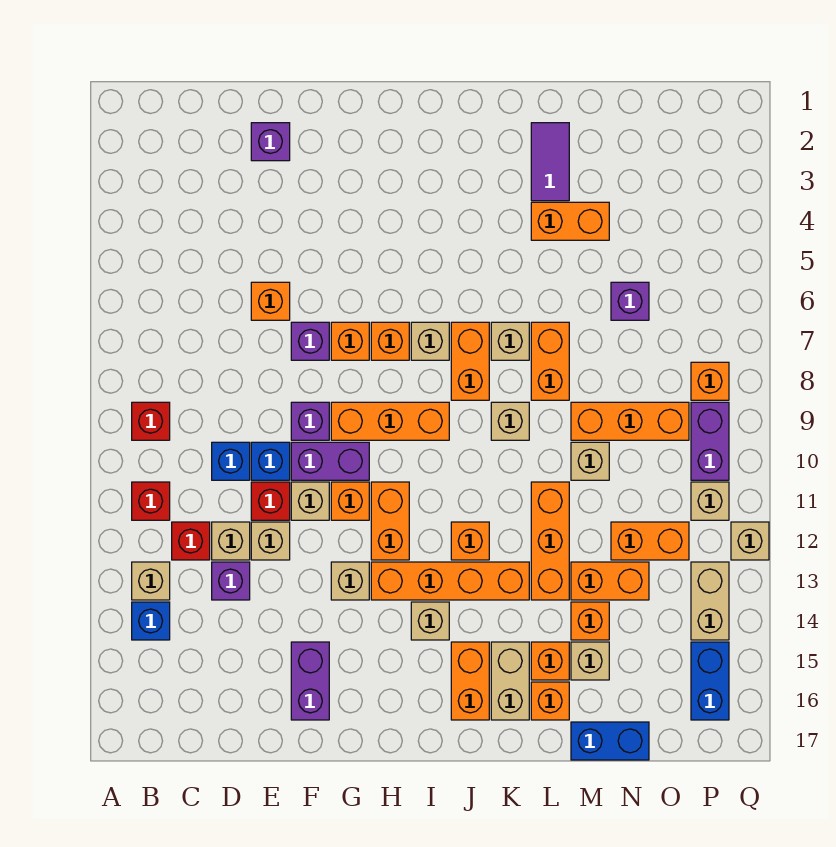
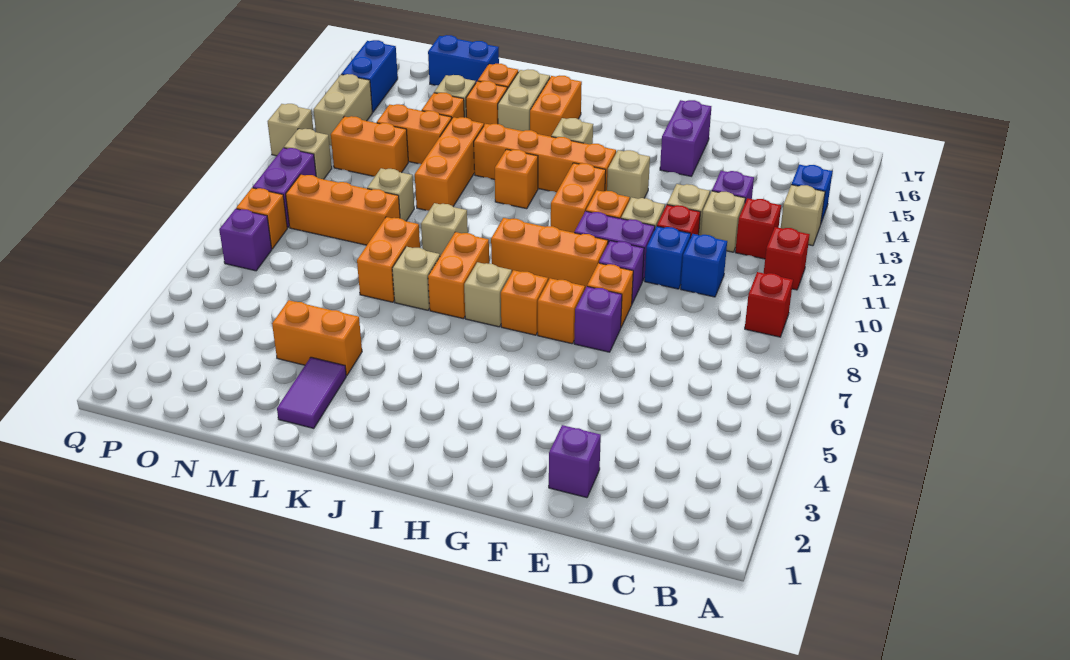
orange 1x1 brick [251,282,290,320] -> orange 1x1 brick moved to [587,263,633,327]
purple 1x1 brick [611,282,649,320] -> purple 1x1 brick moved to [219,209,272,271]

